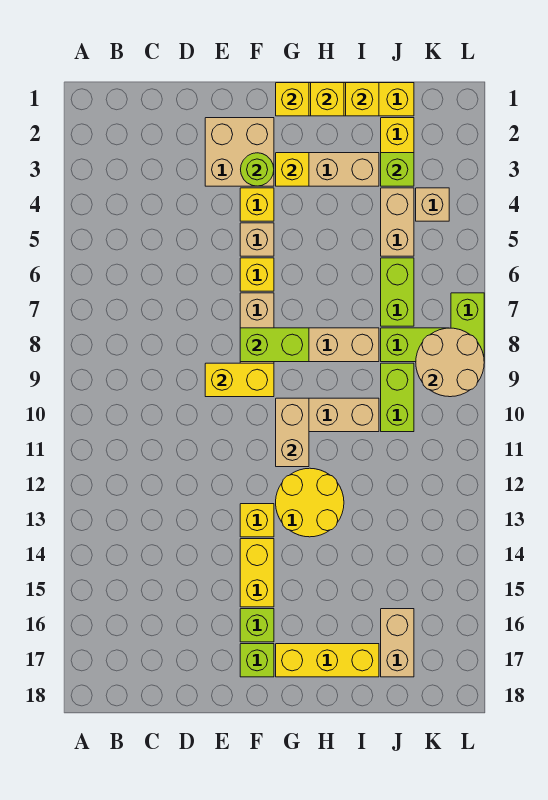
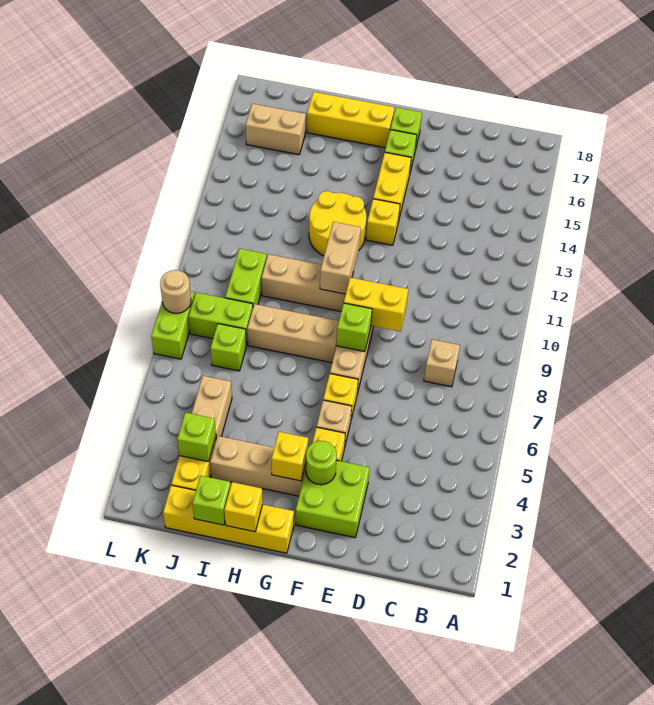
tan 2x2 brick [205,118,274,186] -> lime 2x2 brick [296,460,370,538]
lime 1x2 brick [240,328,309,362] -> lime 1x1 brick [336,303,372,352]
yellow 1x1 brick [276,83,309,116] -> none
yellow 1x1 brick [346,83,379,116] -> lime 1x1 brick [193,476,231,525]
lime 1x2 brick [381,258,414,326] -> lime 1x1 brick [210,324,246,371]
tan 1x2 brick [381,609,414,677] -> tan 1x2 brick turned to [246,104,306,155]
tan 1x1 brick [416,188,449,221] -> tan 1x1 brick moved to [424,339,460,387]
tan 2x2 round brick [416,328,484,397] -> tan 1x1 round brick [160,270,191,313]

